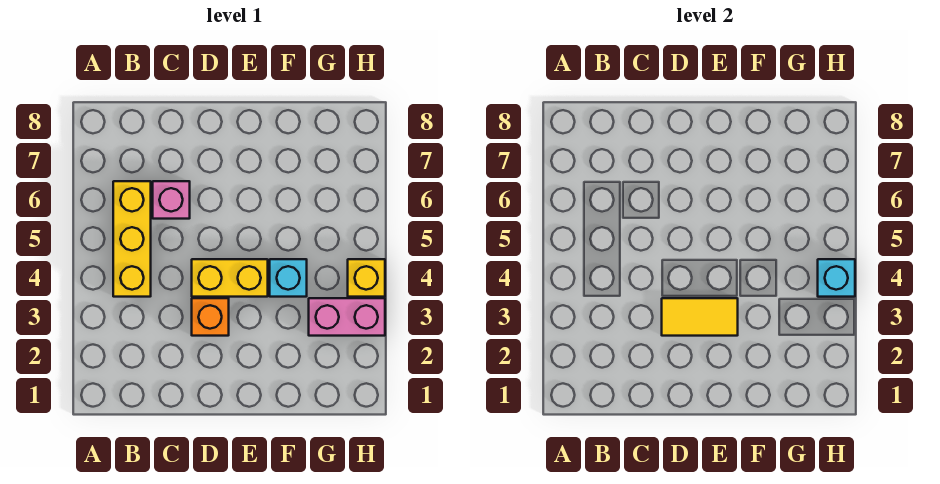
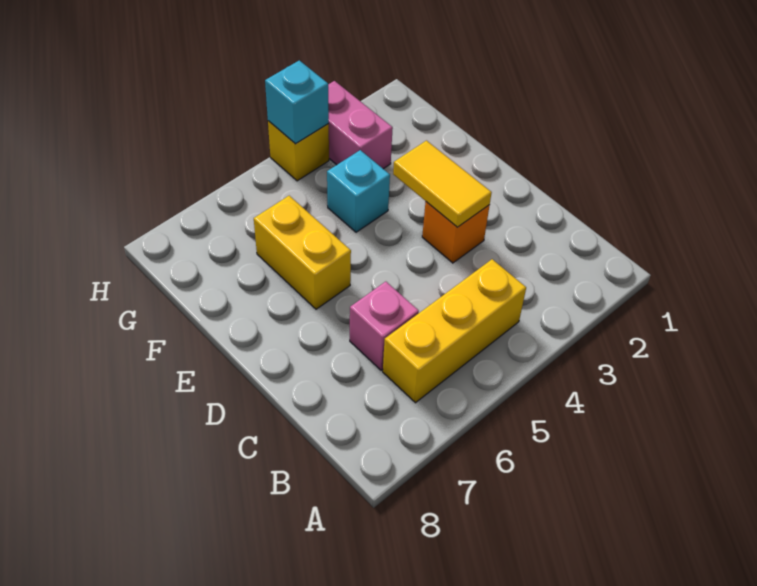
yellow 1x2 brick [192,259,268,297] -> yellow 1x2 brick moved to [254,196,351,309]

